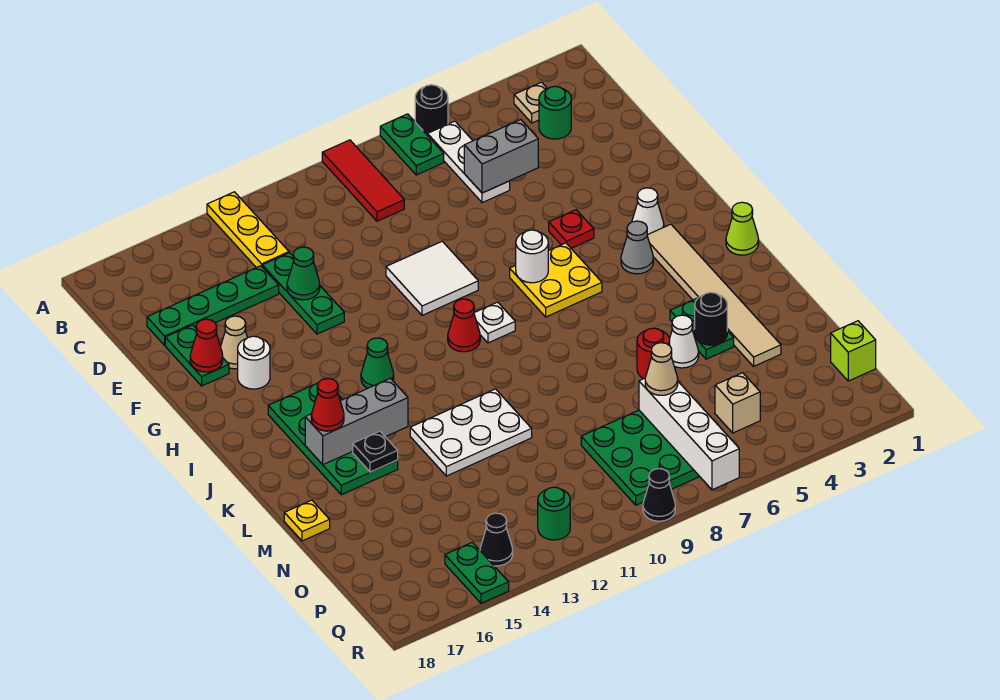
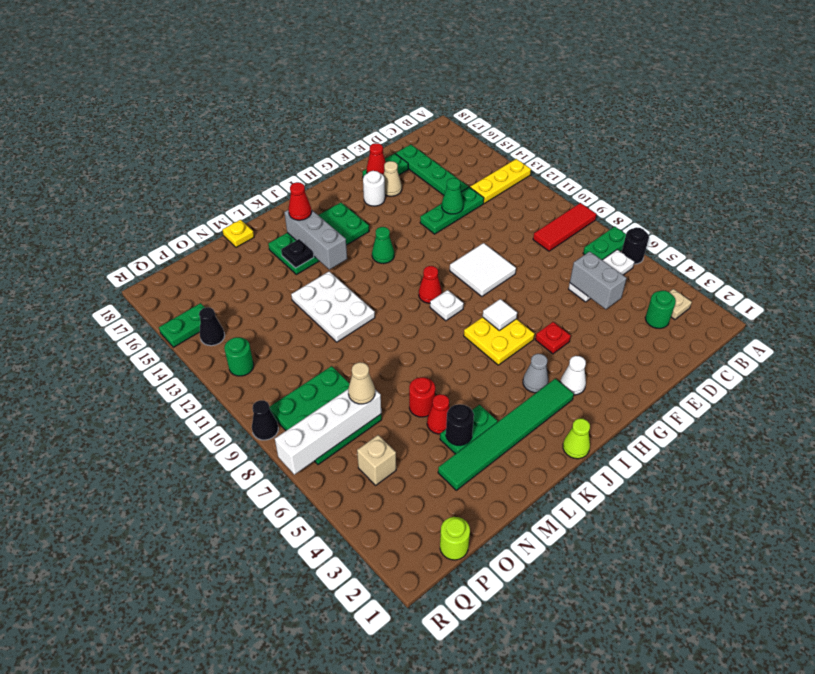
white 1x1 round brick [516,230,548,283] -> white 1x1 tile [483,299,517,331]
tan 1x6 tile [647,224,781,366] -> green 1x6 tile [438,378,574,490]
white 1x1 cone [669,315,699,368] -> red 1x1 cone [427,394,450,434]
lime 1x1 brick [831,321,876,381] -> lime 1x1 round brick [440,517,470,560]

